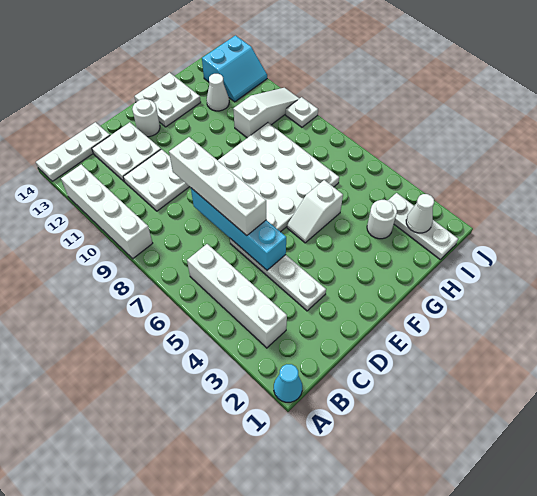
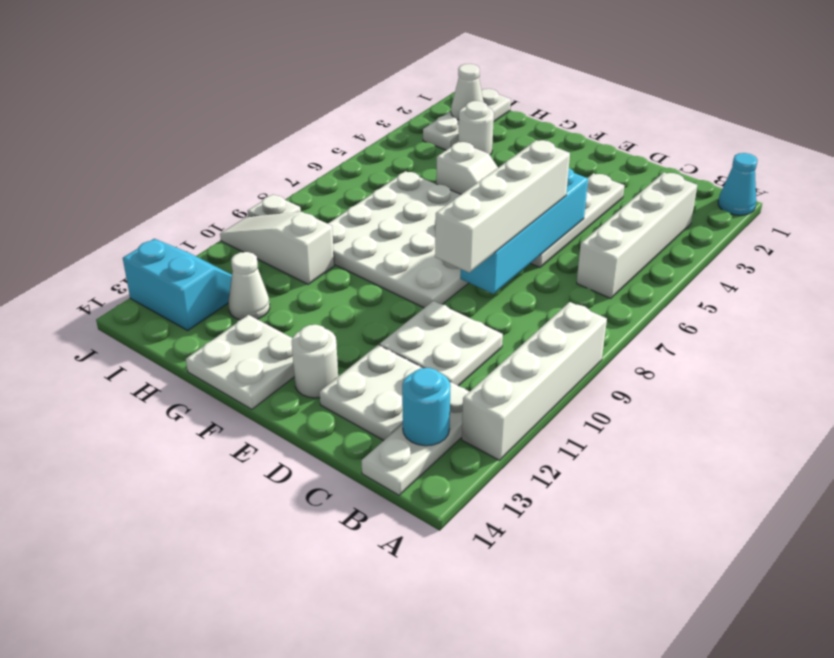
white 1x3 plate [36,122,110,181] -> white 1x3 plate turned to [362,382,469,495]
none -> cyan 1x1 round brick [402,368,450,446]

